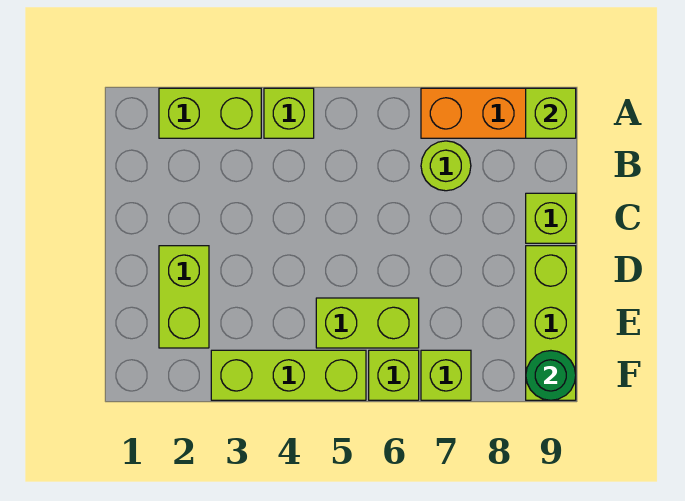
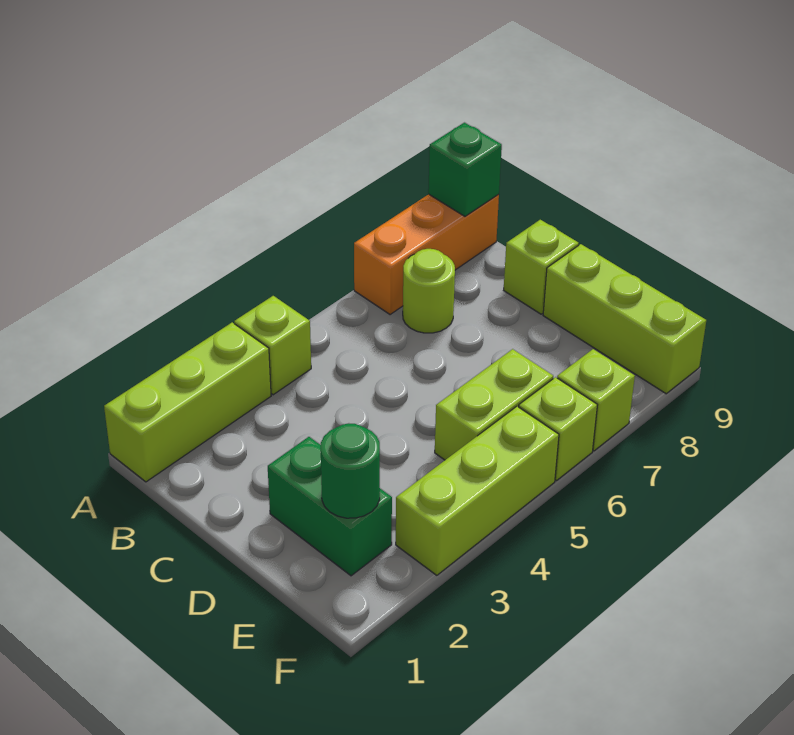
lime 1x2 brick [159,88,261,138] -> lime 1x3 brick [104,322,271,482]
lime 1x1 brick [526,88,576,138] -> green 1x1 brick [428,123,502,216]
lime 1x2 brick [159,246,209,348] -> green 1x2 brick [268,437,392,576]
green 1x1 round brick [526,351,576,400] -> green 1x1 round brick moved to [321,423,380,518]

